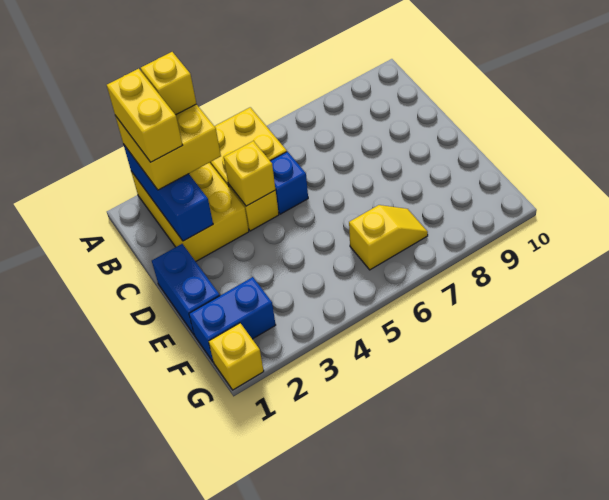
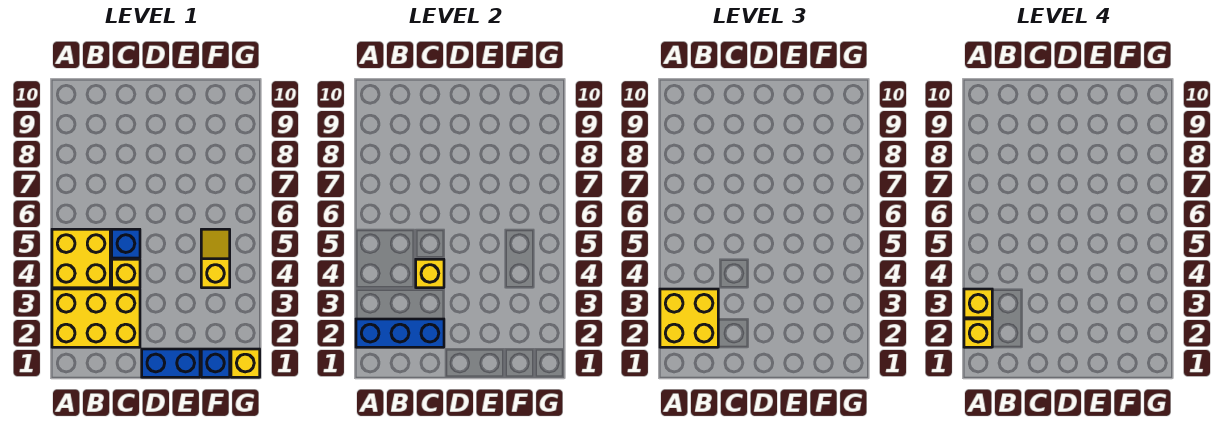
yellow 1x2 brick [107,69,183,162] -> yellow 1x1 brick [964,319,992,347]
blue 1x2 brick [189,277,276,361] -> blue 1x1 brick [201,349,230,377]
yellow 1x2 slope [349,205,428,270] -> yellow 1x2 slope moved to [201,229,230,288]

